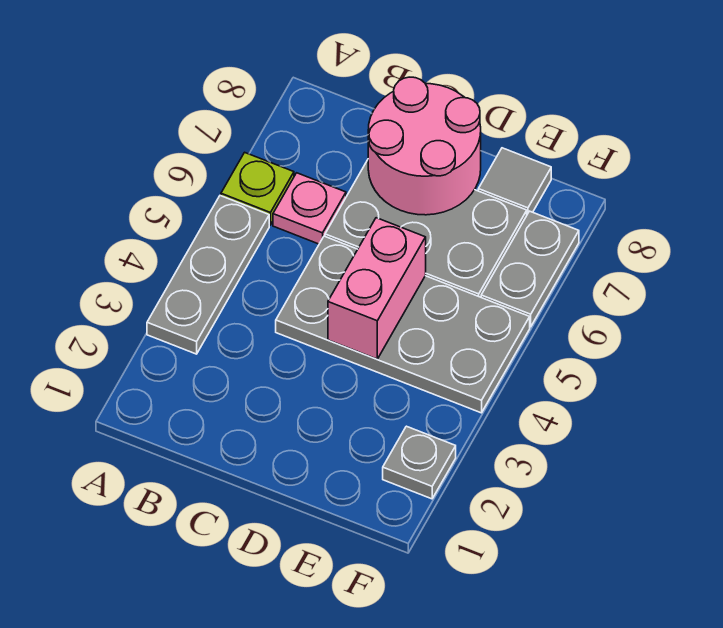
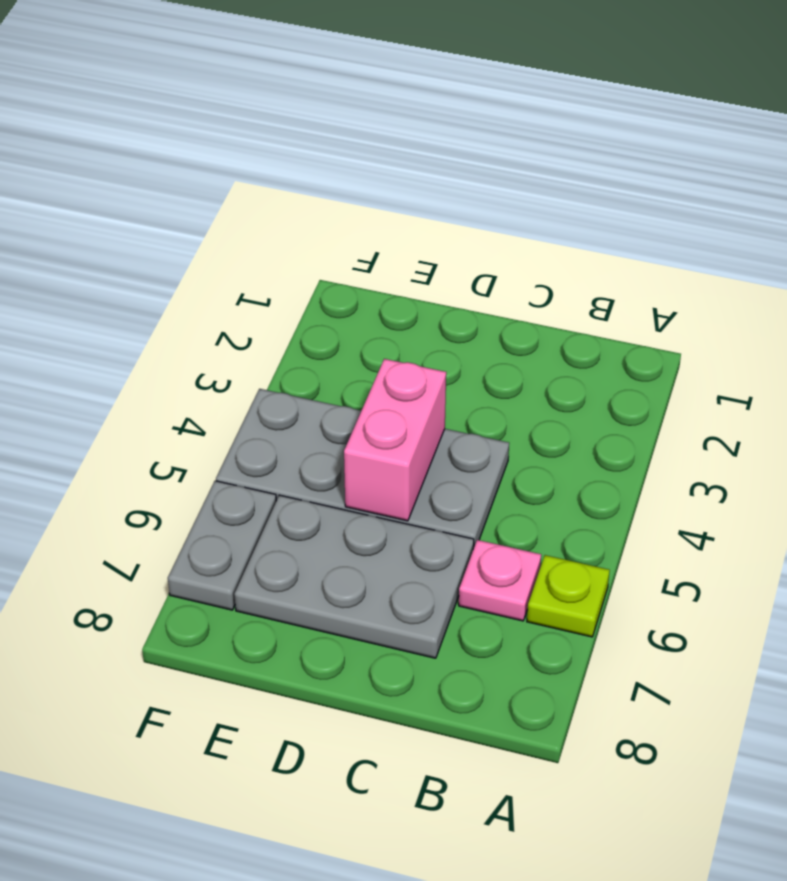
grey 1x3 plate [147,196,269,354] -> none
pink 2x2 round brick [368,77,481,215] -> none
grey 1x1 tile [478,148,551,214] -> none
grey 1x1 plate [383,426,456,499] -> none

